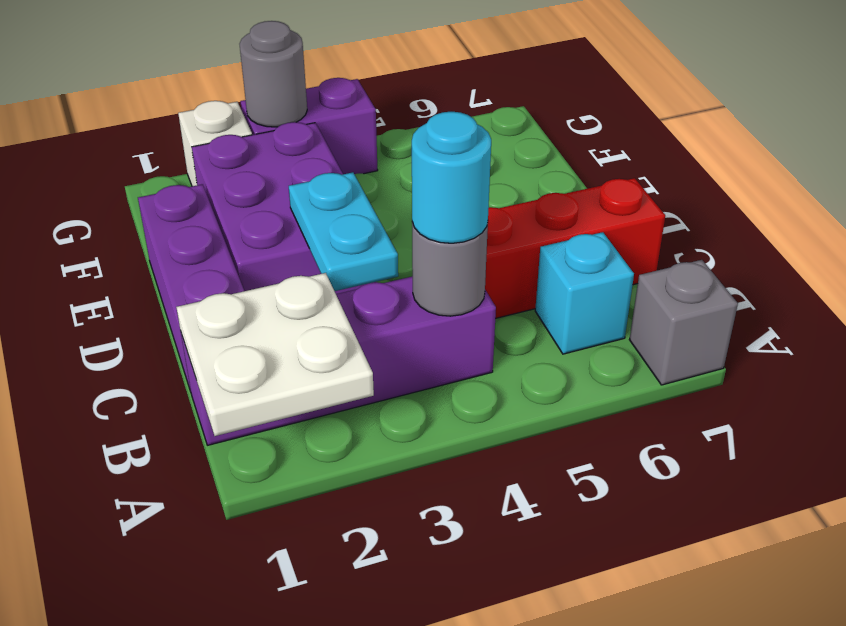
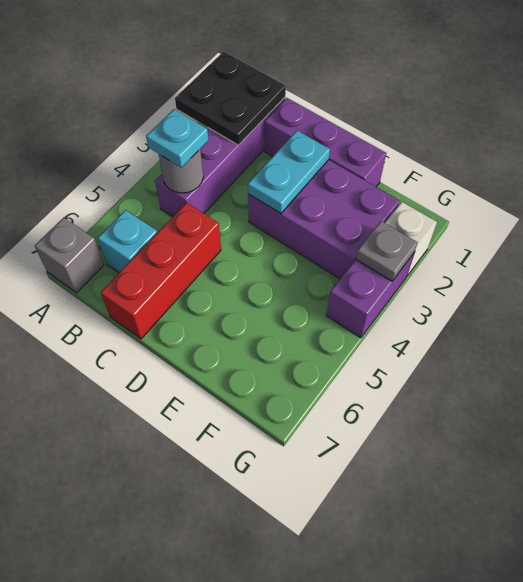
white 2x2 plate [176,273,374,436] -> black 2x2 plate [175,51,286,145]
cyan 1x1 round brick [412,112,491,243] -> cyan 1x1 plate [146,109,208,167]
cyan 1x2 plate [289,172,398,291] -> cyan 1x2 plate turned to [248,131,330,213]
grey 1x1 round brick [240,21,307,127] -> grey 1x1 plate [356,221,418,281]

